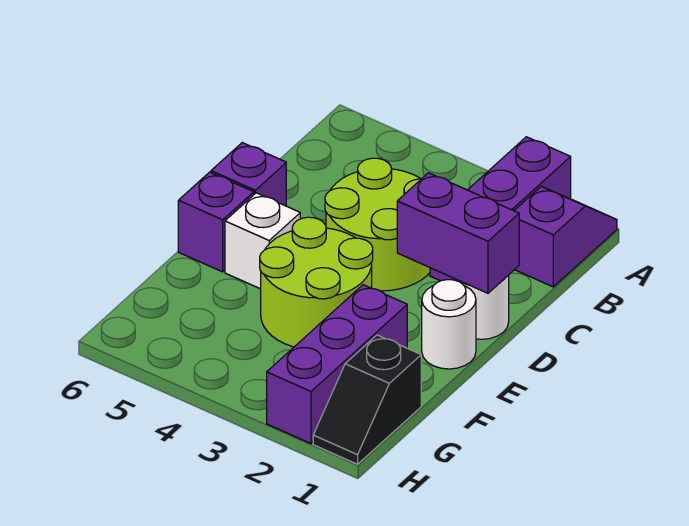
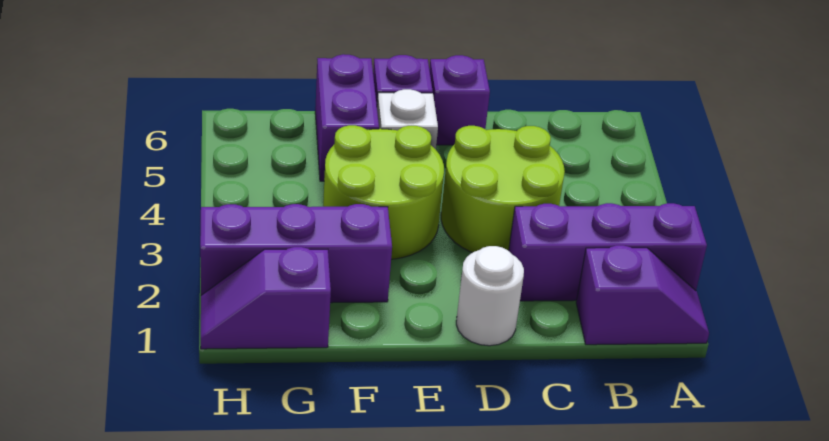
purple 1x2 brick [397,173,519,293] -> purple 1x2 brick moved to [315,54,379,181]
white 1x1 round brick [422,280,476,369] -> none
black 1x2 slope [313,335,421,464] -> purple 1x2 slope [201,247,331,349]

